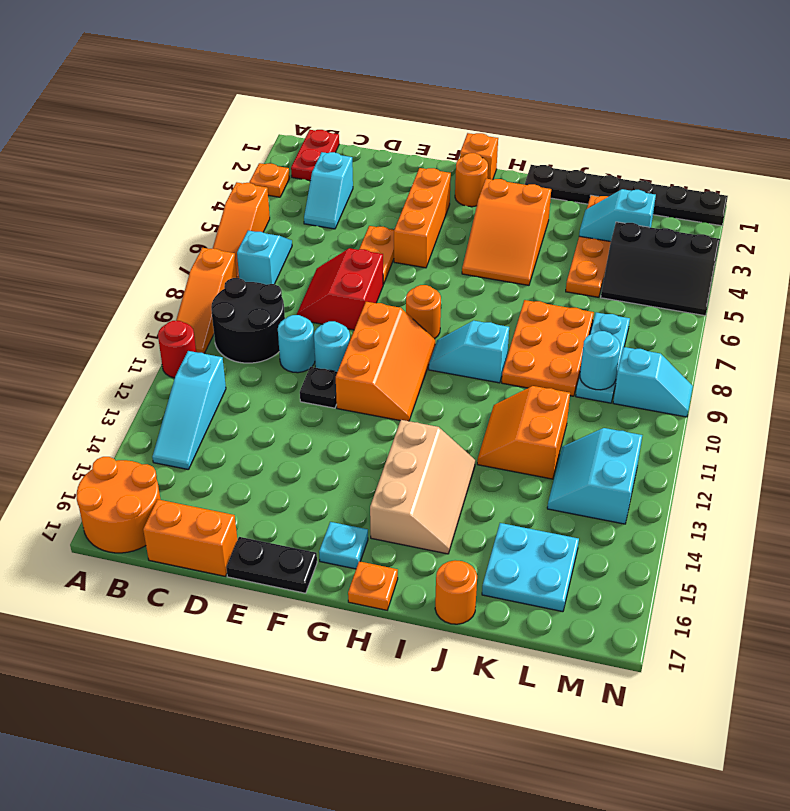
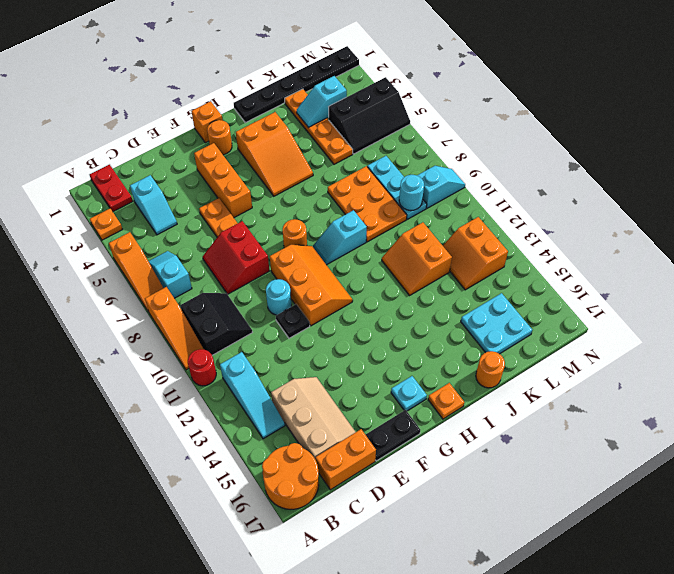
black 2x2 round brick [211,278,285,363] -> black 2x2 slope [180,293,252,355]
cyan 1x1 round brick [278,315,315,373] -> none
tan 2x3 slope [370,420,475,554] -> tan 2x3 slope moved to [271,377,355,460]
cyan 2x2 slope [547,428,642,524] -> orange 2x2 slope [443,217,508,290]

